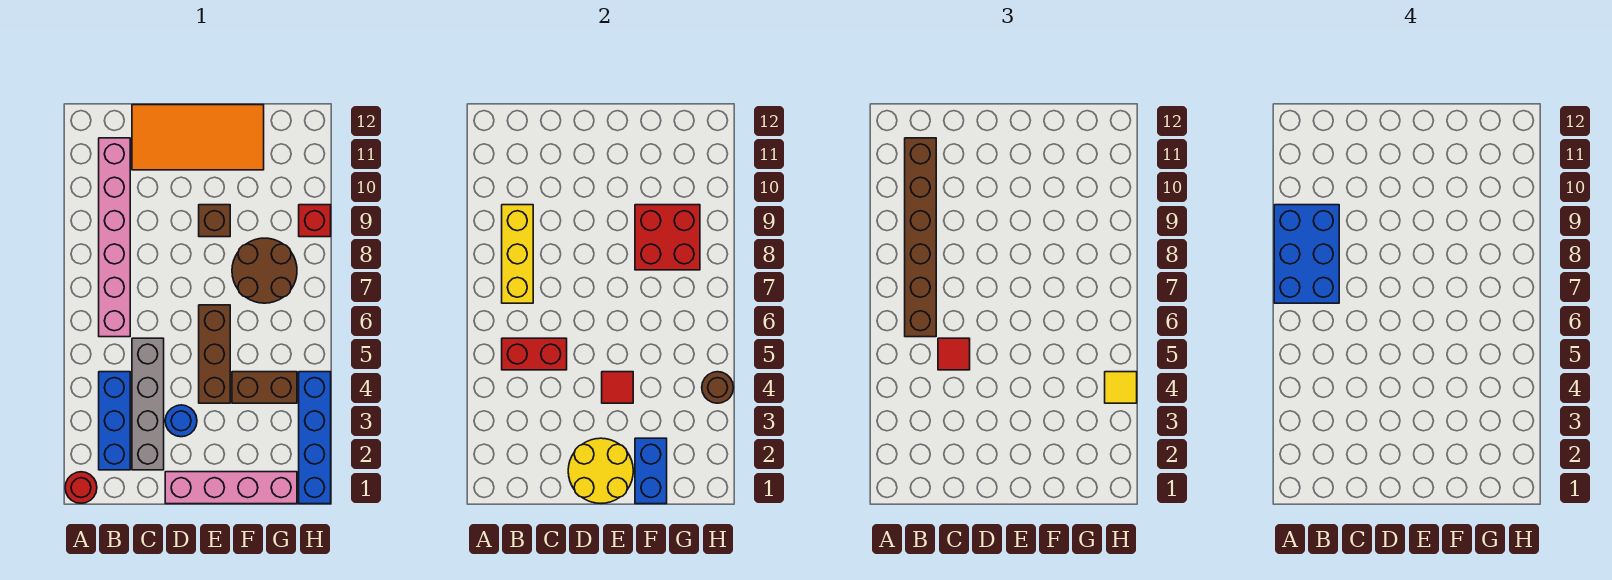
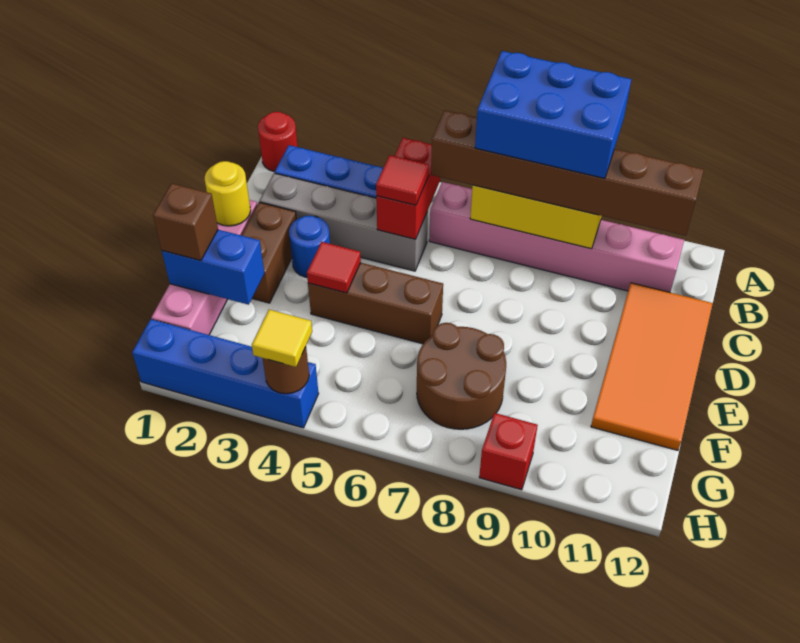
yellow 2x2 round brick [568,438,633,503] -> yellow 1x1 round brick [205,161,251,226]
brown 1x1 brick [199,205,230,237] -> brown 1x1 brick moved to [153,184,218,261]
brown 1x2 brick [232,372,297,403] -> brown 1x2 brick moved to [241,202,296,303]
red 2x2 brick [635,205,700,270] -> none

